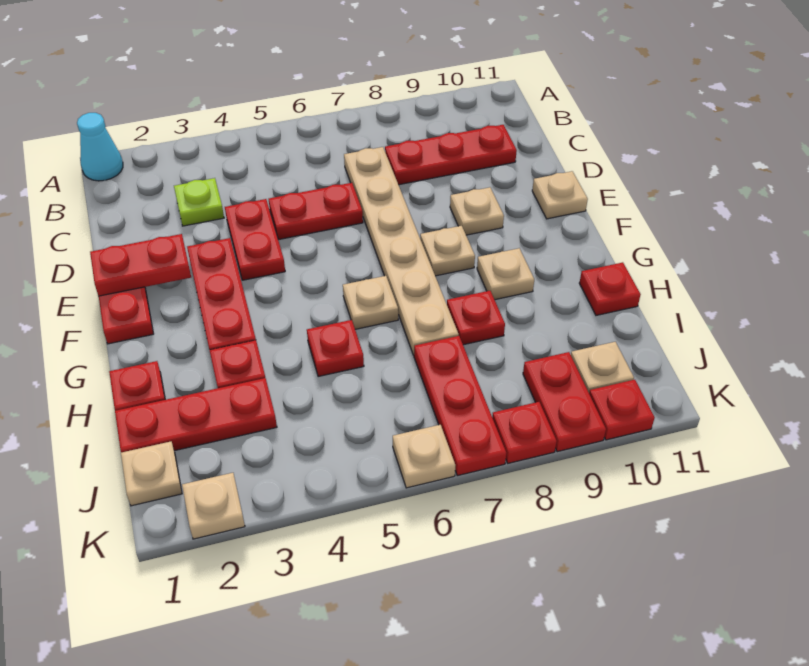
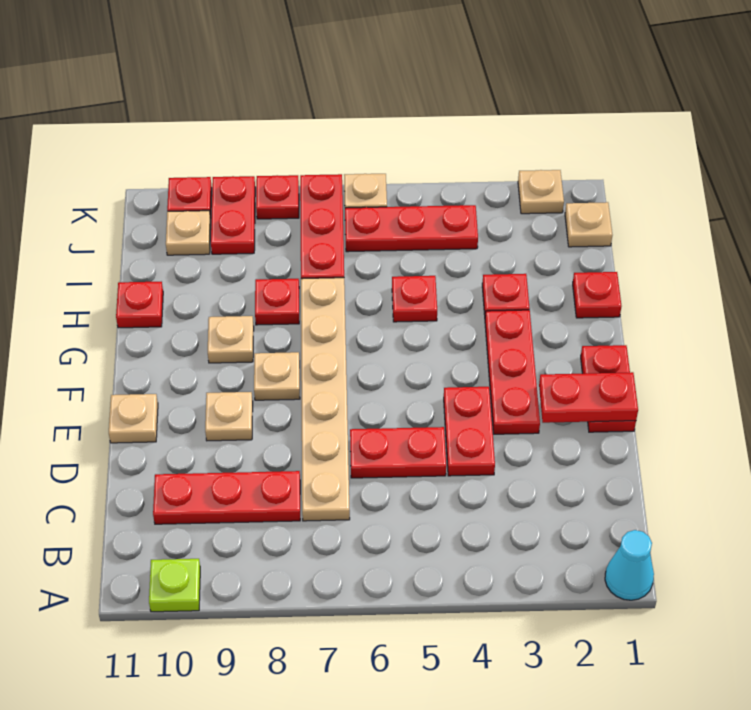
lime 1x1 plate [174,178,224,226] -> lime 1x1 plate moved to [149,559,200,612]
tan 1x1 plate [343,276,398,329] -> none
red 1x3 plate [115,378,277,453] -> red 1x3 plate moved to [345,205,478,252]

